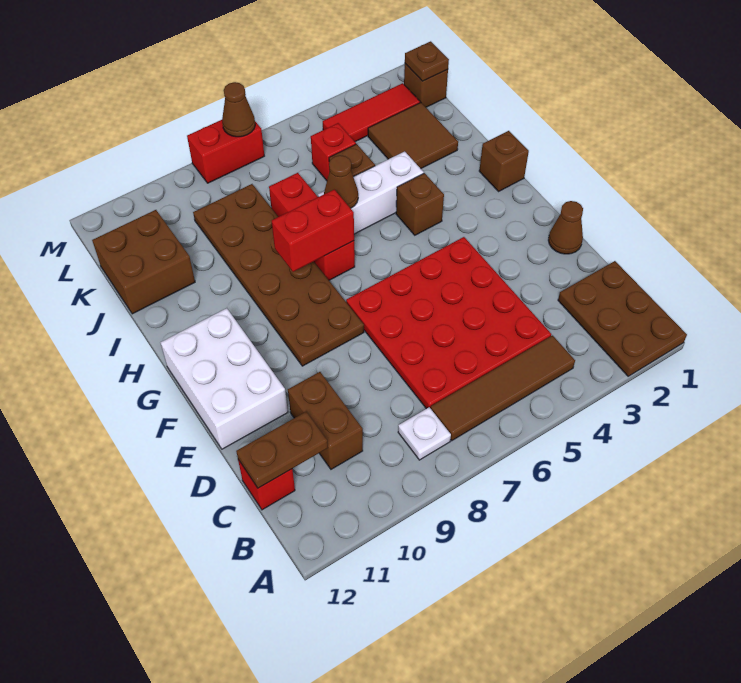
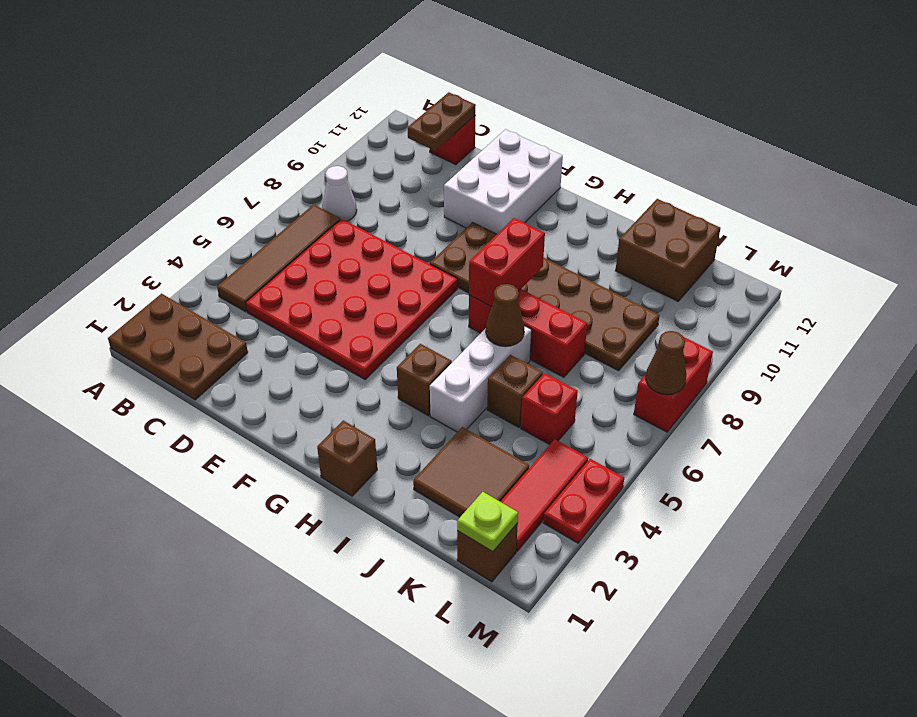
white 1x1 plate [398,407,451,460] -> white 1x1 cone [322,166,357,221]
brown 1x2 brick [288,372,363,469] -> none
brown 1x1 cone [548,201,583,254] -> none
white 2x3 brick [160,308,288,449] -> white 2x3 brick turned to [444,129,563,234]
brown 1x1 plate [405,41,449,81] -> lime 1x1 plate [457,492,518,552]
none -> red 1x2 plate [543,459,624,543]

